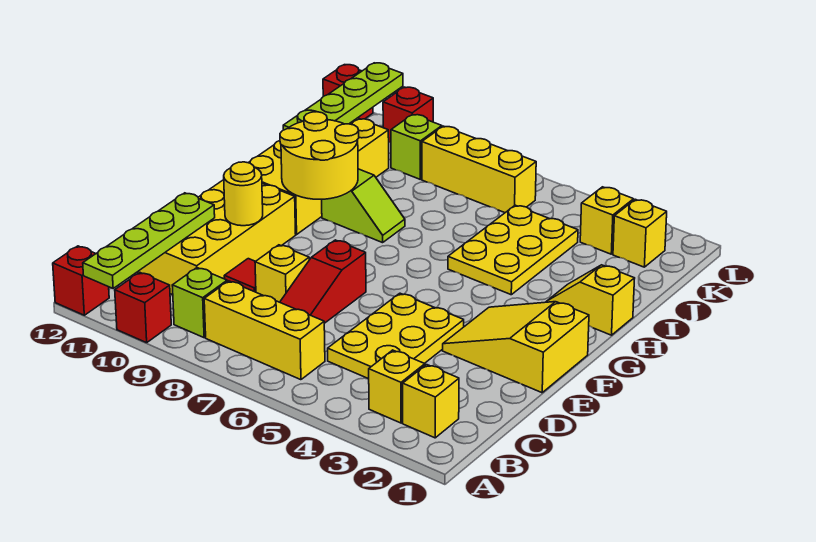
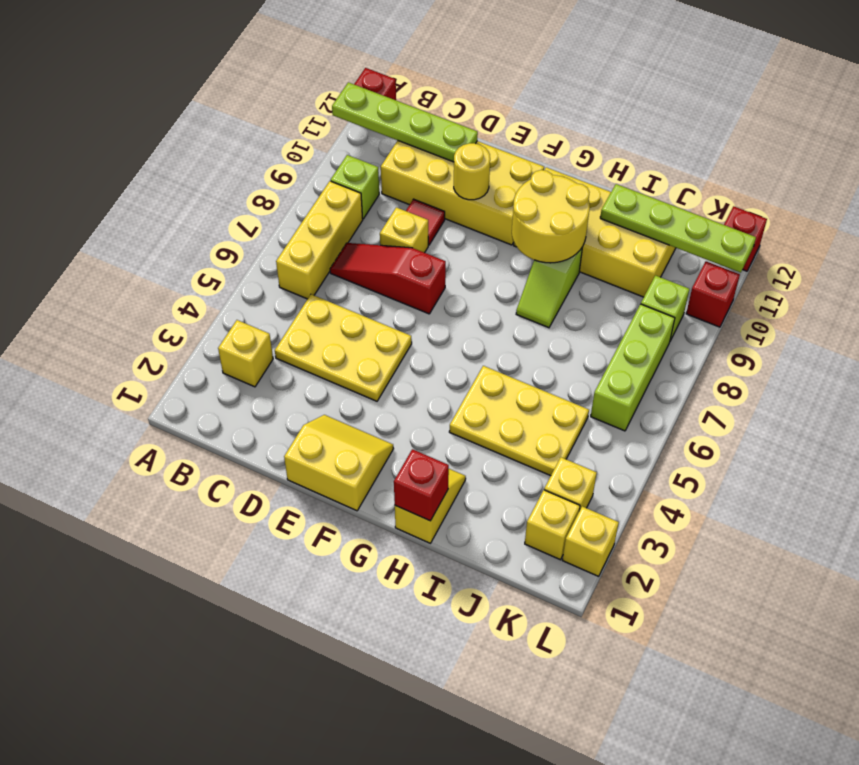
red 1x1 brick [115,272,171,343] -> red 1x1 brick moved to [394,449,449,521]
yellow 1x1 brick [403,365,459,438] -> yellow 1x1 brick moved to [562,506,619,576]
yellow 2x3 slope [443,302,589,393] -> yellow 2x2 slope [284,415,394,511]
yellow 1x3 brick [422,126,536,213] -> lime 1x3 brick [591,304,675,431]

